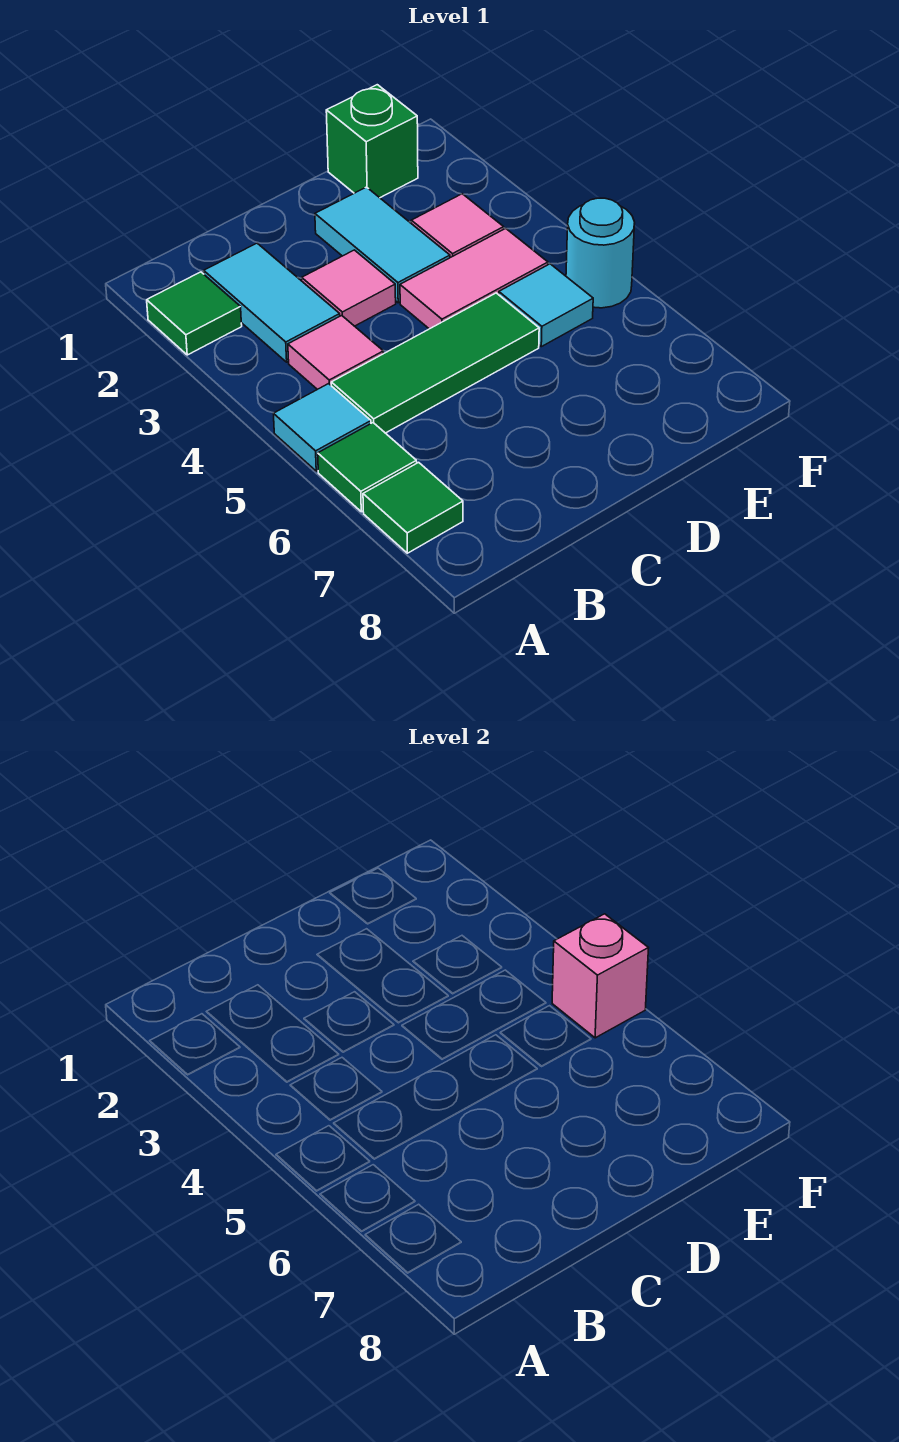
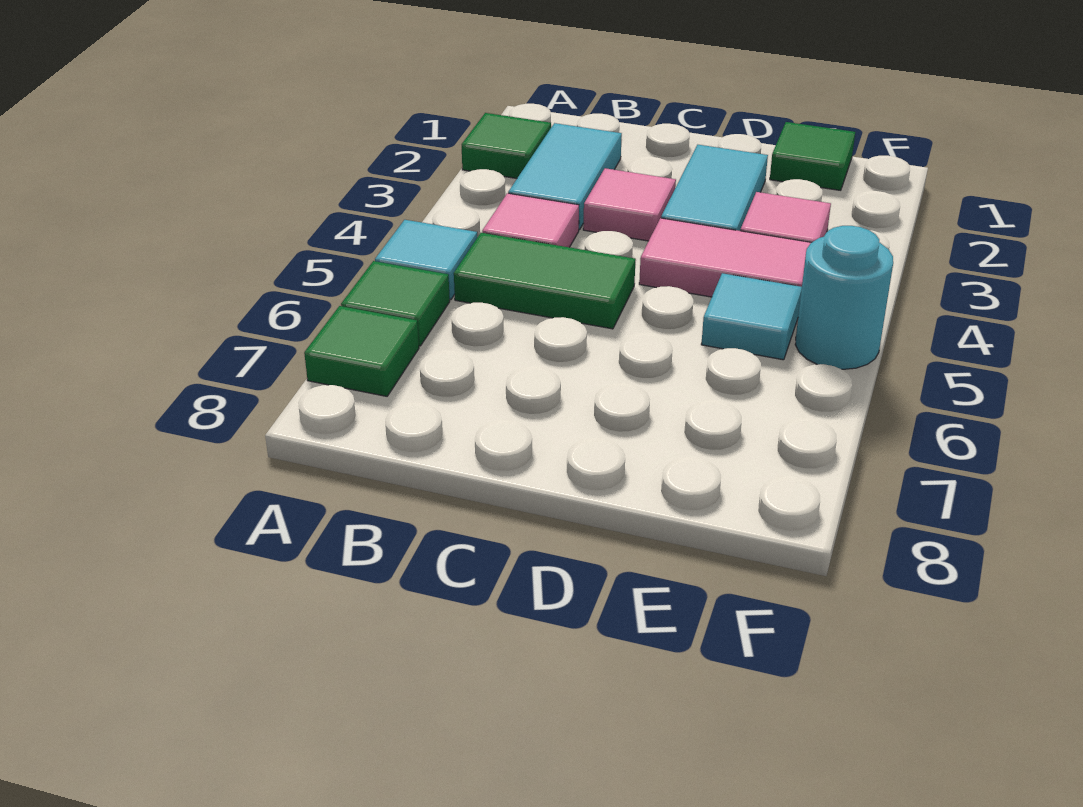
green 1x3 tile [331,293,539,433] -> green 1x2 tile [454,233,636,329]
green 1x1 brick [326,85,418,198] -> green 1x1 tile [770,122,855,190]
pink 1x1 brick [552,914,648,1038] -> none

